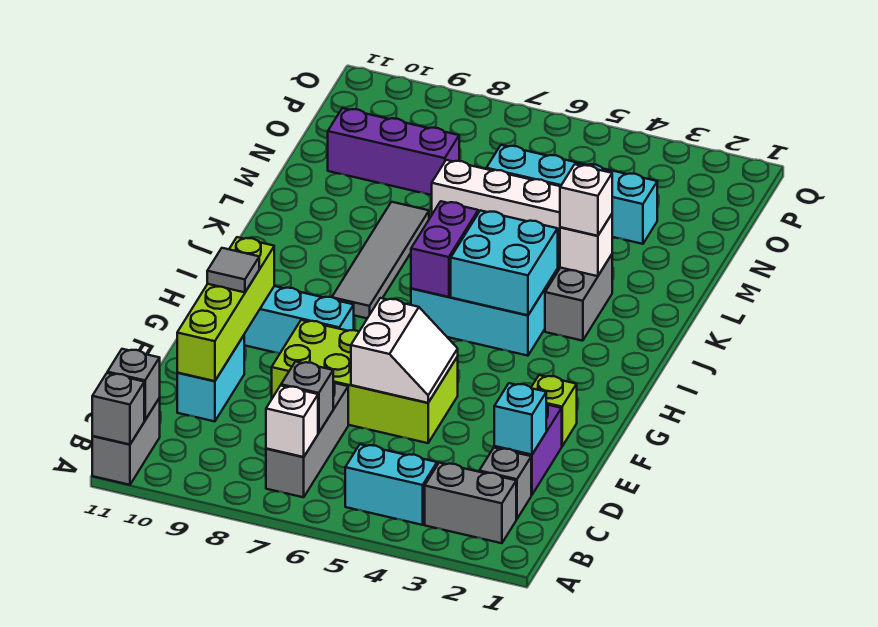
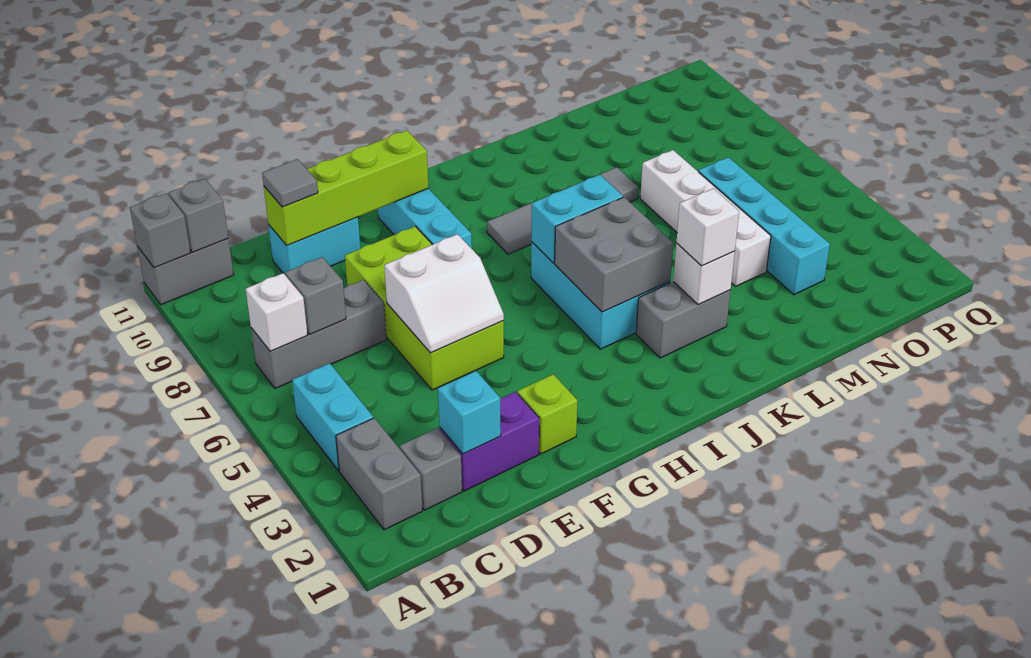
grey 1x1 tile [207,248,259,292] -> grey 1x1 tile moved to [262,159,318,207]
cyan 2x2 brick [451,210,558,315] -> grey 2x2 brick [555,197,673,312]
purple 1x2 brick [411,201,478,297] -> cyan 1x2 brick [532,175,623,263]
purple 1x3 brick [328,108,459,195] -> none

